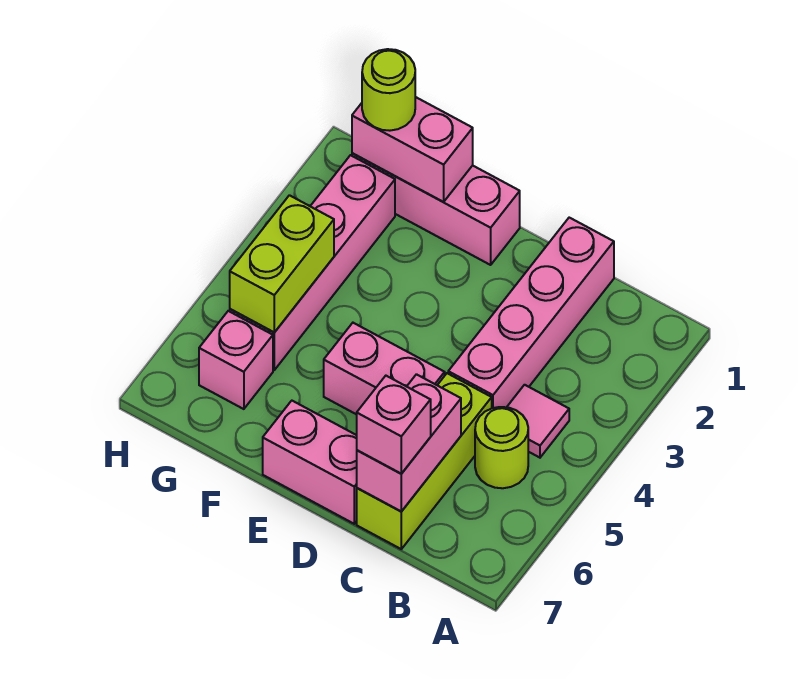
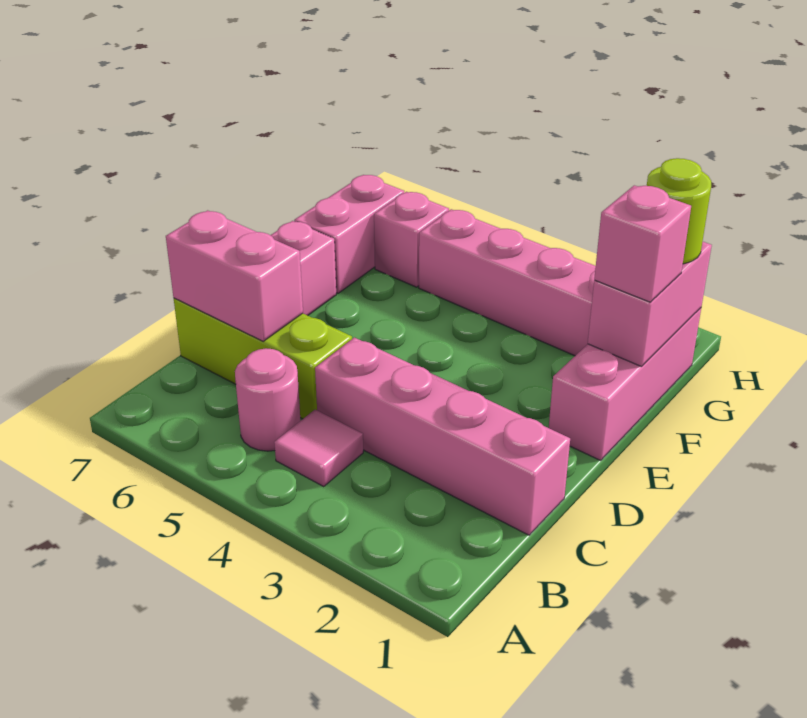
lime 1x1 round brick [475,407,528,488] -> pink 1x1 round brick [235,348,301,451]
pink 1x1 brick [357,376,431,474] -> pink 1x1 brick moved to [594,185,691,302]
pink 1x2 brick [324,323,445,415] -> pink 1x2 brick moved to [294,175,404,293]
lime 1x2 brick [230,195,334,332] -> none

